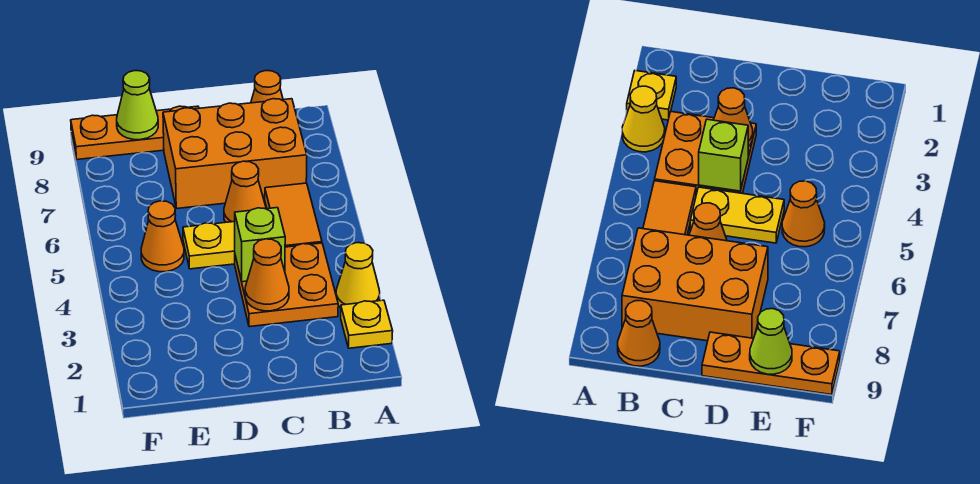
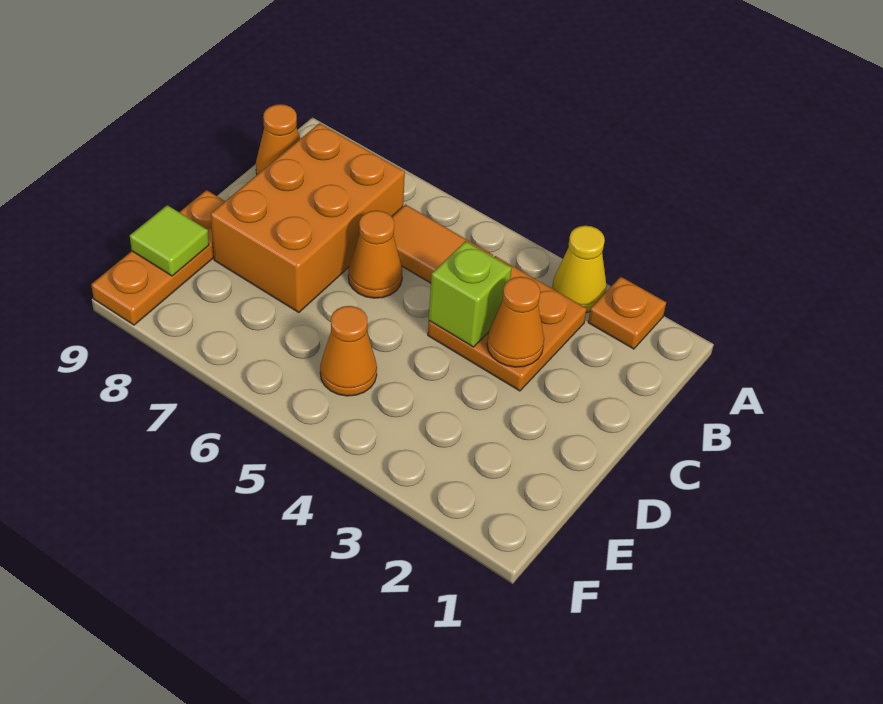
yellow 1x1 plate [341,300,393,348] -> orange 1x1 plate [588,277,666,349]
yellow 1x2 plate [183,222,235,269] -> none
lime 1x1 cone [117,71,158,140] -> lime 1x1 tile [130,205,209,276]

